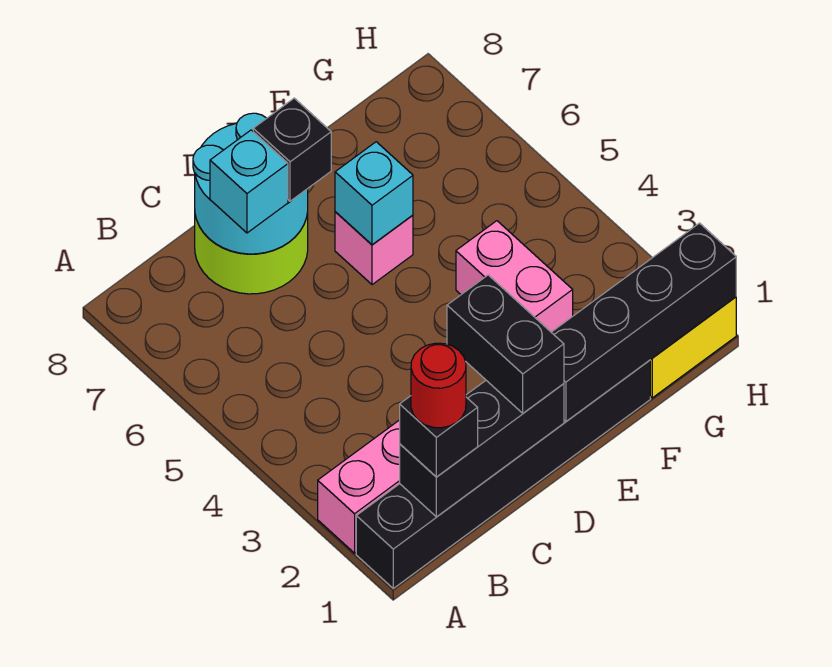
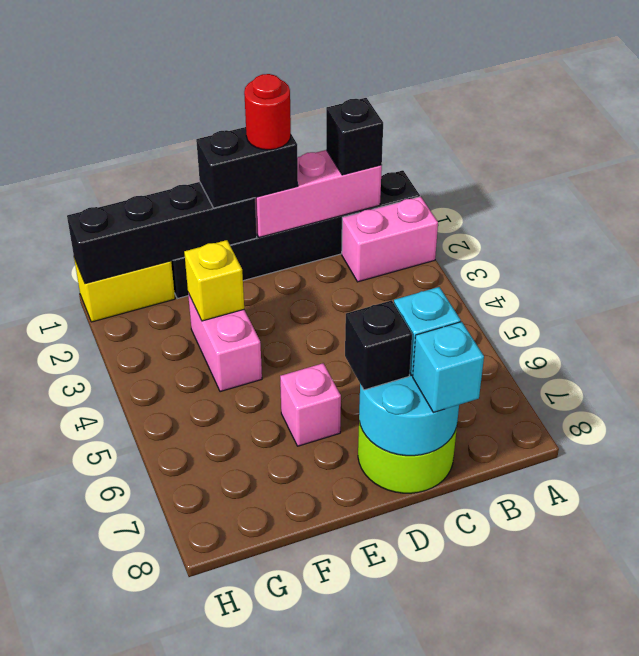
black 1x3 brick [400,381,564,517] -> pink 1x3 brick [255,150,382,237]
red 1x1 round brick [411,343,466,428] -> red 1x1 round brick moved to [244,74,291,150]
black 1x2 brick [447,275,564,413] -> black 1x2 brick turned to [196,127,298,208]
cyan 1x1 brick [335,142,413,245] -> cyan 1x1 brick moved to [413,322,484,412]
none -> yellow 1x1 brick [184,240,244,321]

